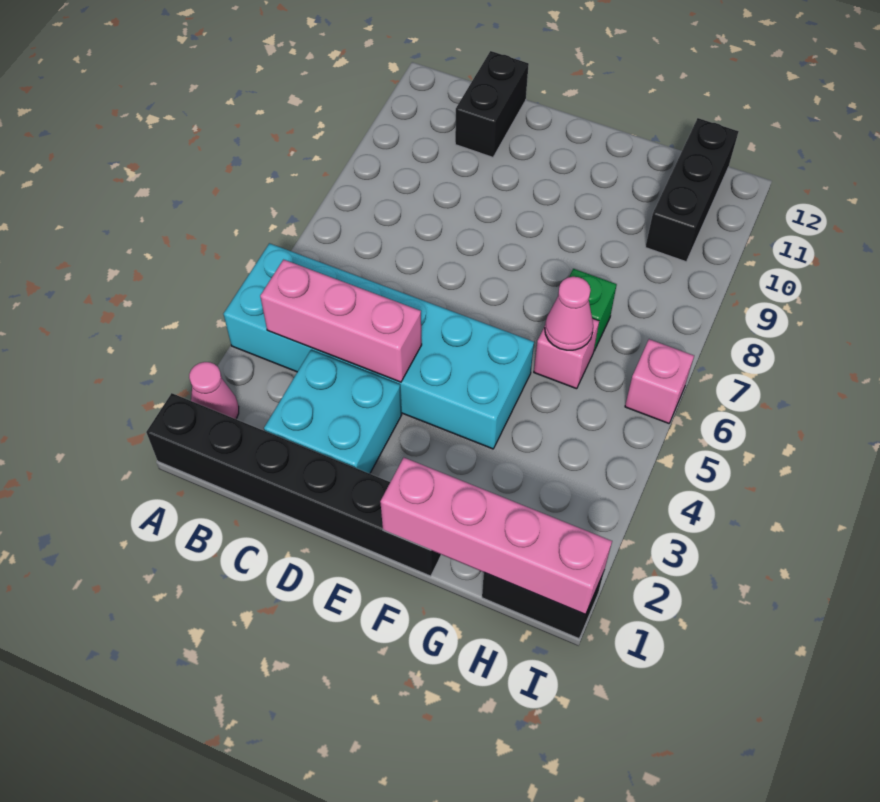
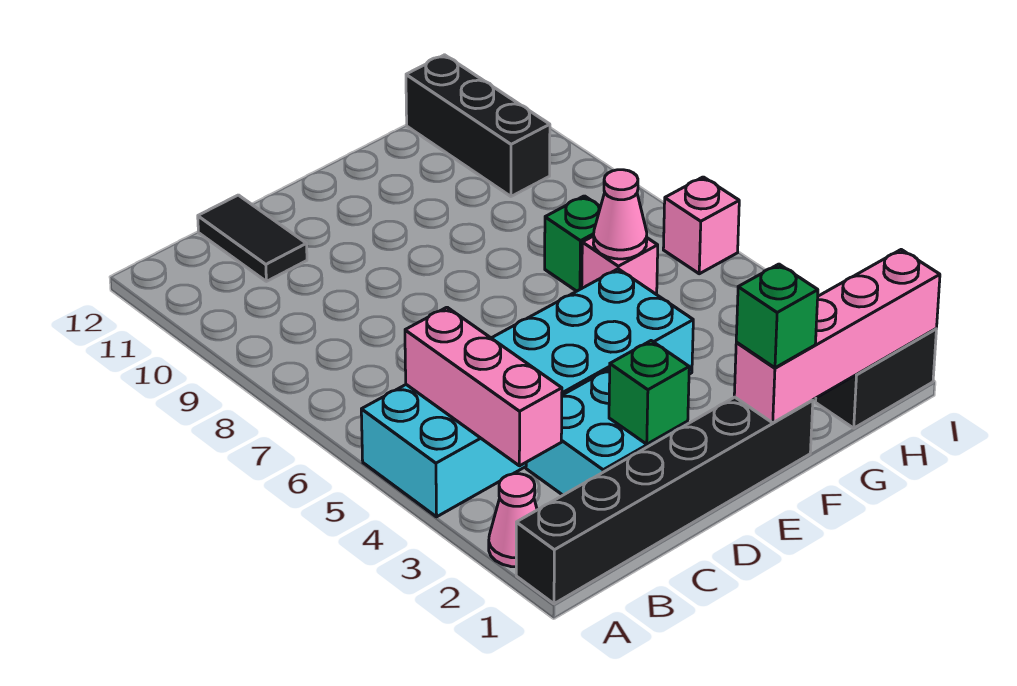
pink 1x3 brick [260,260,422,382] -> pink 1x3 brick turned to [405,307,562,466]
black 1x2 brick [455,51,529,157] -> black 1x2 tile [198,195,307,281]
none -> green 1x1 brick [609,341,689,444]
none -> green 1x1 brick [736,264,818,368]

